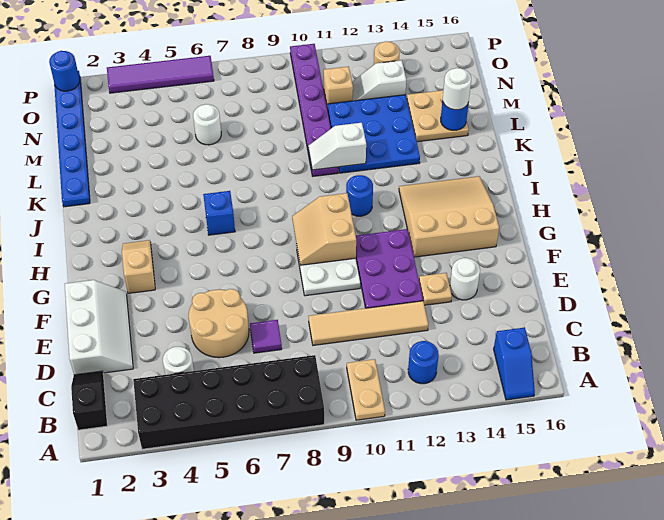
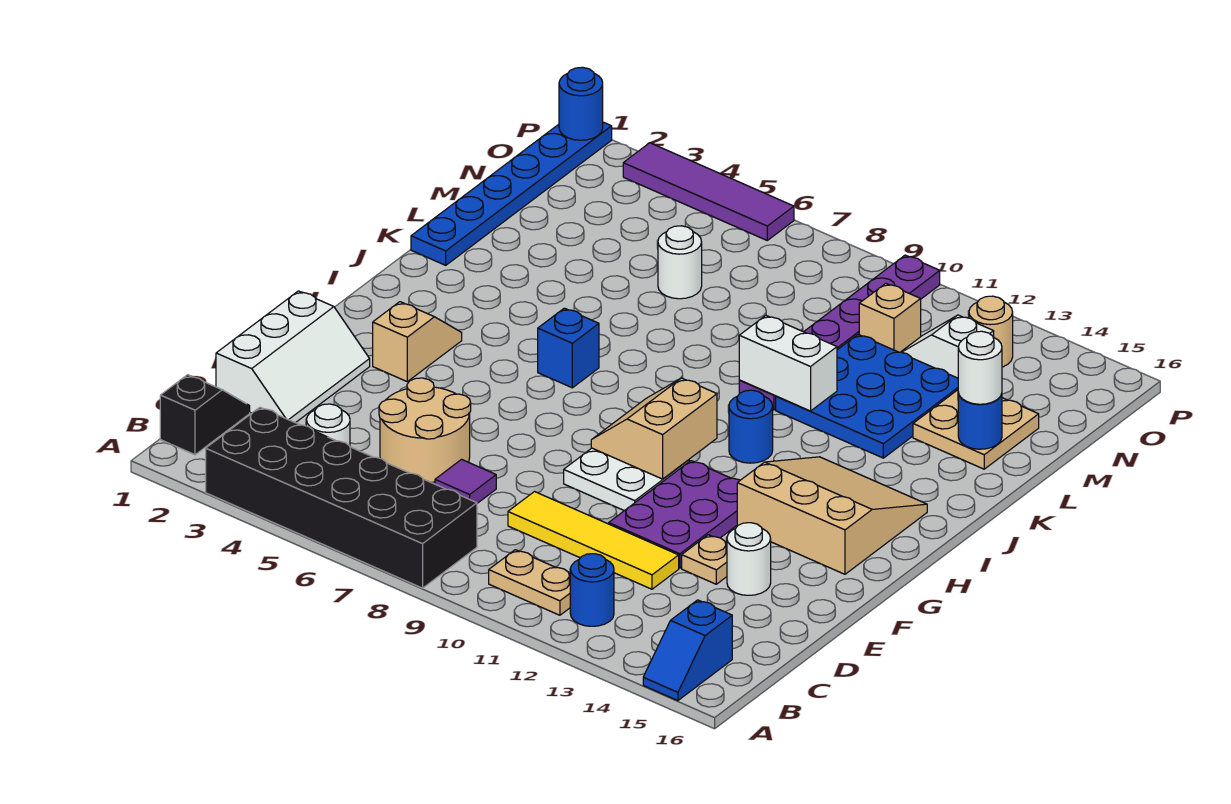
tan 1x2 plate [347,359,385,420] -> tan 1x2 plate turned to [489,550,570,615]
tan 1x4 tile [309,301,428,345] -> yellow 1x4 tile [508,492,679,589]
white 1x2 slope [308,123,366,170] -> white 1x2 brick [739,316,837,411]

